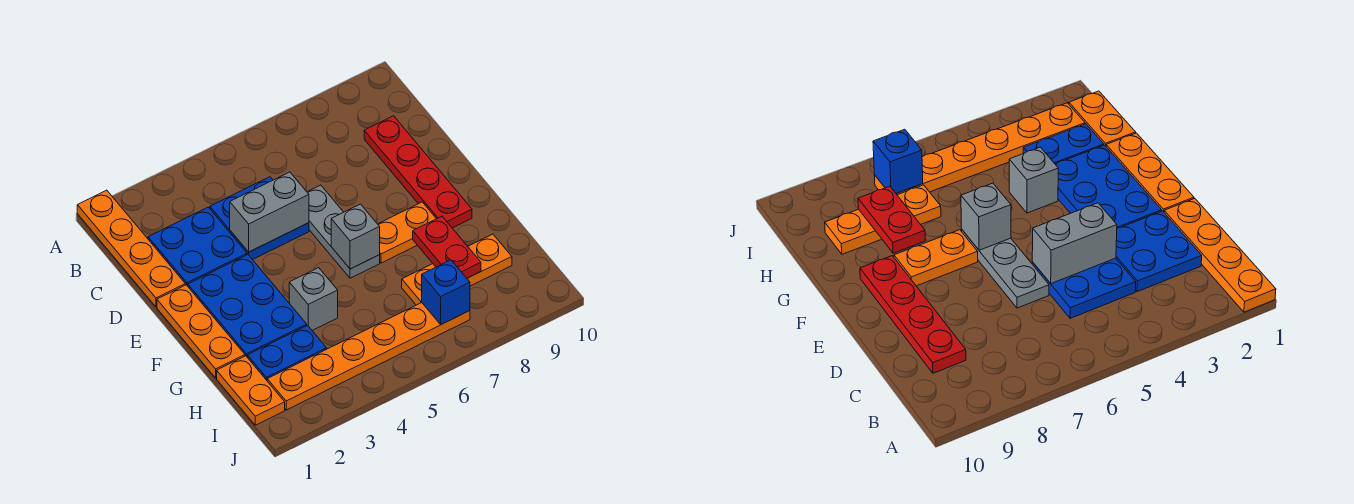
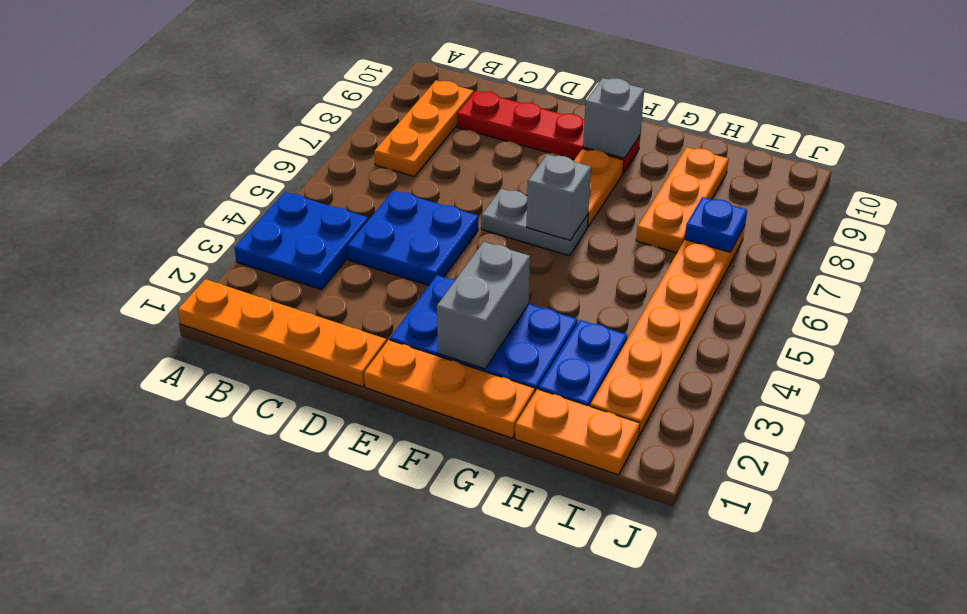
none -> orange 1x3 plate [374,81,474,177]
blue 2x2 plate [148,207,247,286] -> blue 2x2 plate moved to [234,192,368,290]
grey 1x2 brick [230,172,309,252] -> grey 1x2 brick moved to [437,242,530,369]
grey 1x3 plate [307,185,380,278] -> grey 1x2 plate [481,189,588,256]
grey 1x1 brick [289,268,338,330] -> grey 1x1 brick moved to [583,78,644,158]
red 1x2 plate [413,216,481,278] -> none
blue 1x1 brick [422,260,470,324] -> blue 1x1 plate [685,197,747,252]

